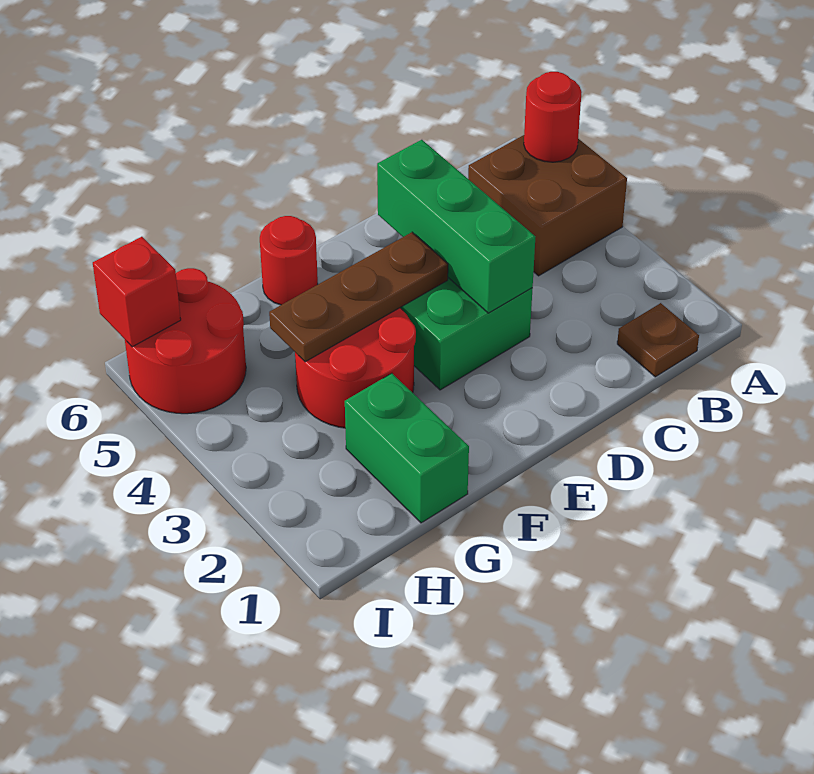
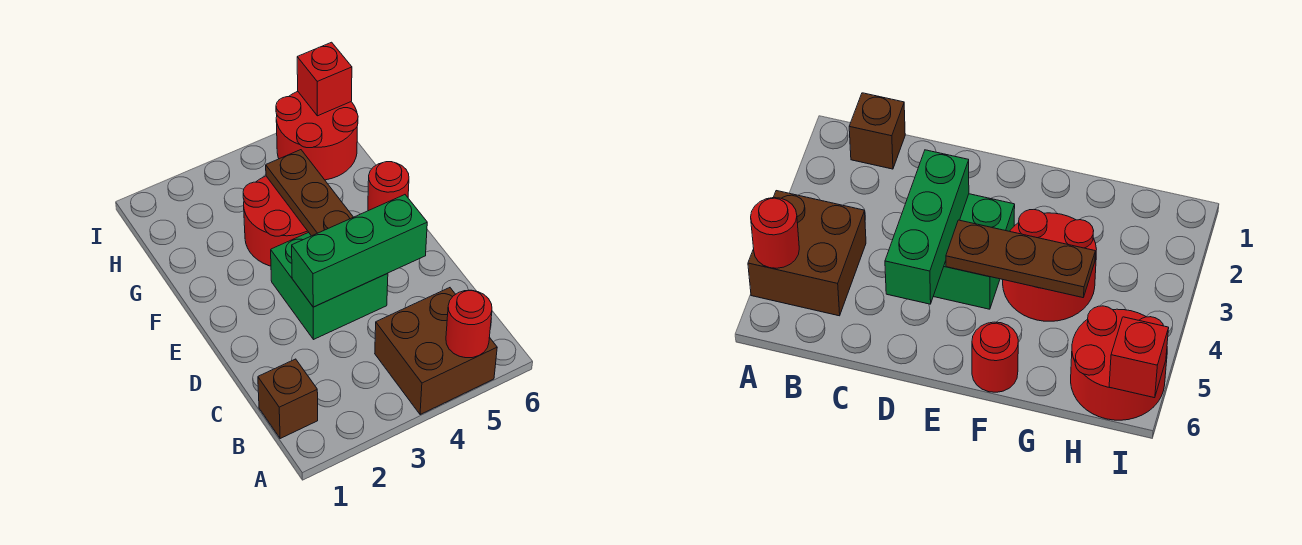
brown 1x1 plate [617,303,699,377] -> brown 1x1 brick [258,359,318,439]
green 1x2 brick [345,373,469,523] -> none

